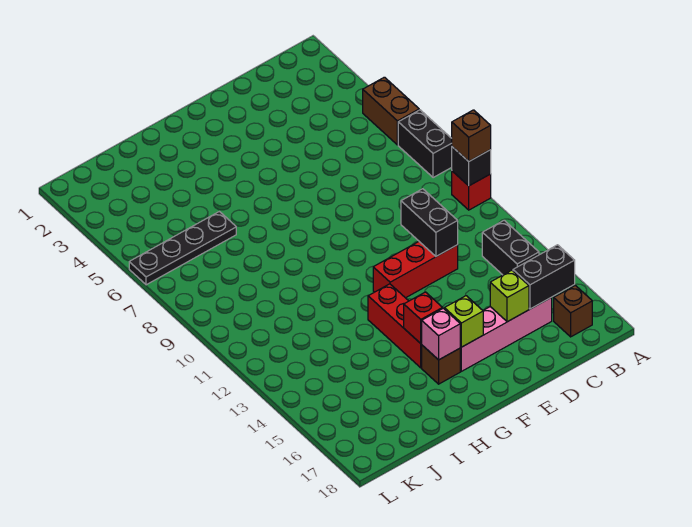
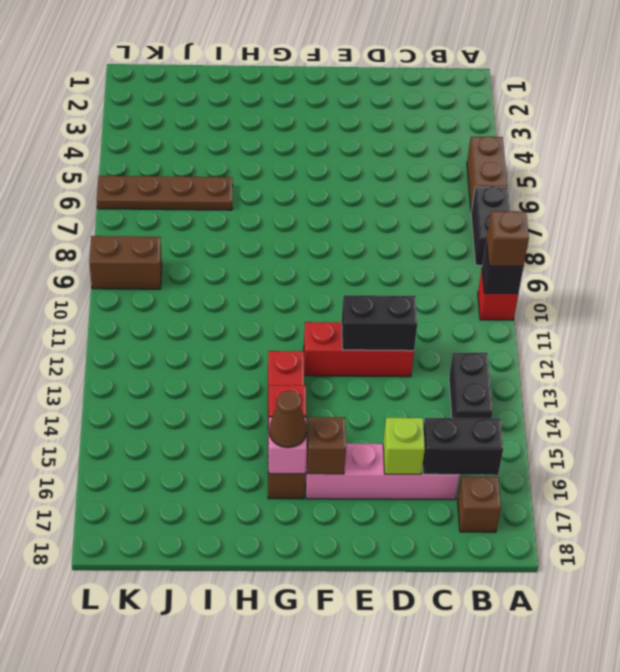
black 1x2 brick [401,189,458,256] -> black 1x2 brick turned to [341,295,417,351]
lime 1x1 brick [444,296,483,347] -> brown 1x1 brick [307,417,346,474]
none -> brown 1x1 cone [269,391,307,448]
black 1x4 plate [129,212,236,285] -> brown 1x4 plate [97,176,233,210]
none -> brown 1x2 brick [89,236,162,289]

